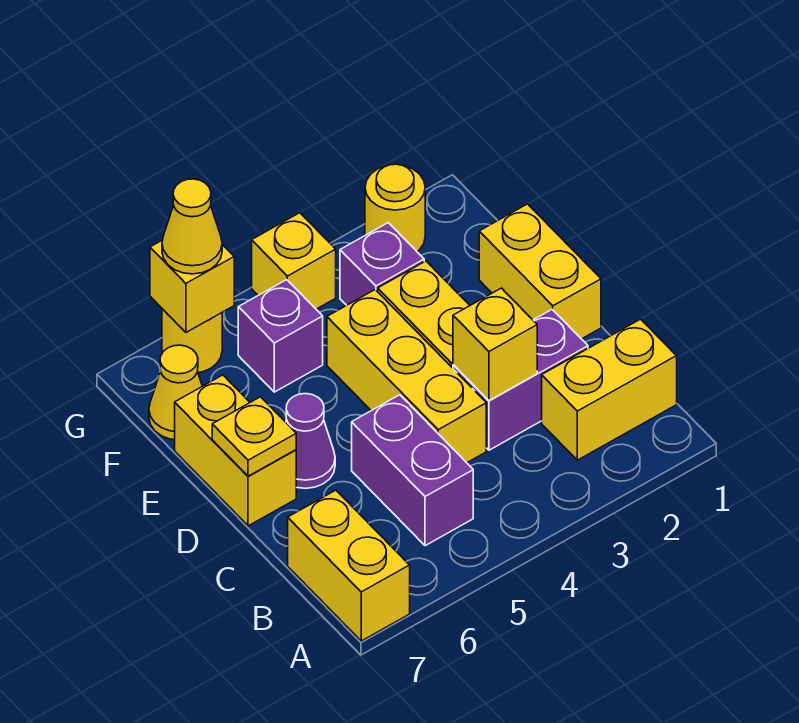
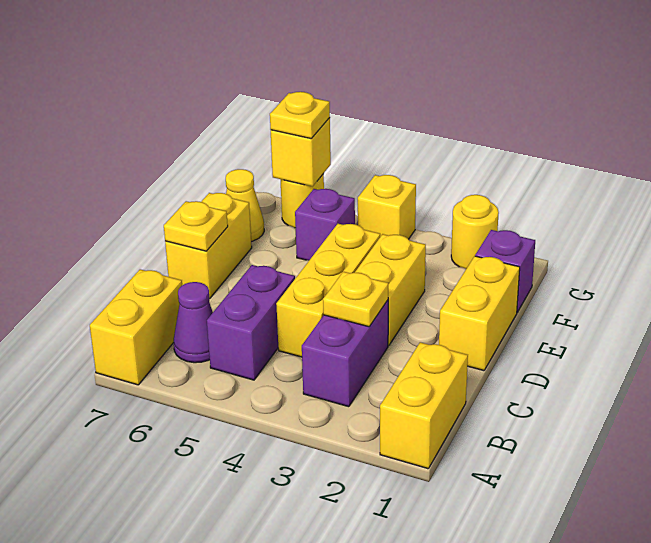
yellow 1x2 brick [542,319,677,460] -> yellow 1x2 brick turned to [380,342,468,469]
purple 1x2 brick [453,310,588,450] -> purple 1x2 brick turned to [302,300,388,407]
yellow 1x1 brick [453,288,537,401] -> yellow 1x1 plate [323,272,389,327]
purple 1x1 cone [286,394,335,488] -> purple 1x1 cone moved to [174,282,213,363]
purple 1x1 brick [340,223,424,305] -> purple 1x1 brick moved to [475,230,535,312]
yellow 1x1 cone [162,179,222,274] -> yellow 1x1 plate [270,92,330,139]

